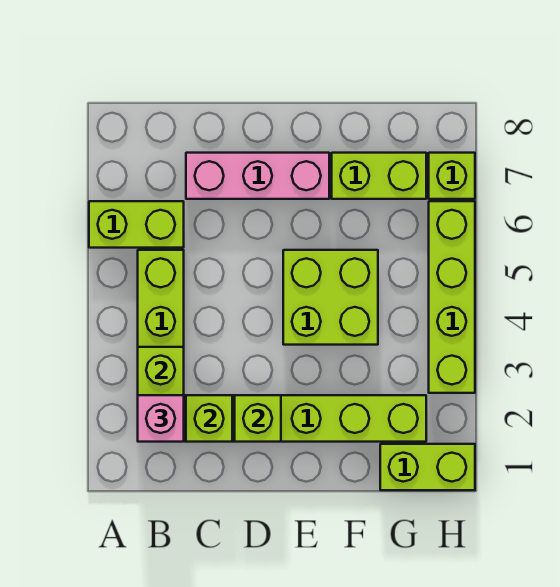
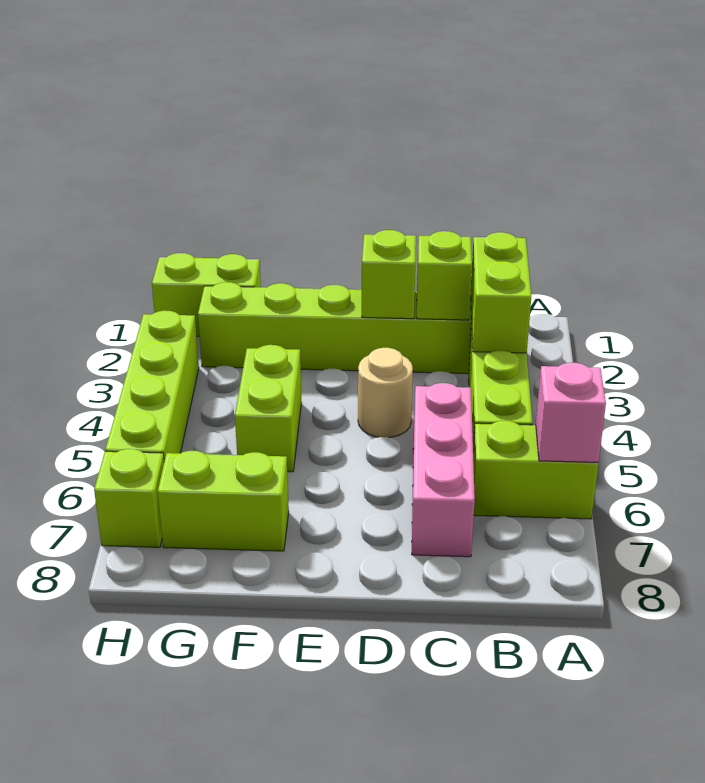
pink 1x1 brick [138,395,184,442] -> pink 1x1 brick moved to [536,363,606,462]
pink 1x3 brick [186,153,329,199] -> pink 1x3 brick turned to [412,383,475,557]
none -> tan 1x1 round brick [358,348,413,438]
lime 2x2 brick [283,250,378,345] -> lime 1x2 brick [235,345,301,472]

